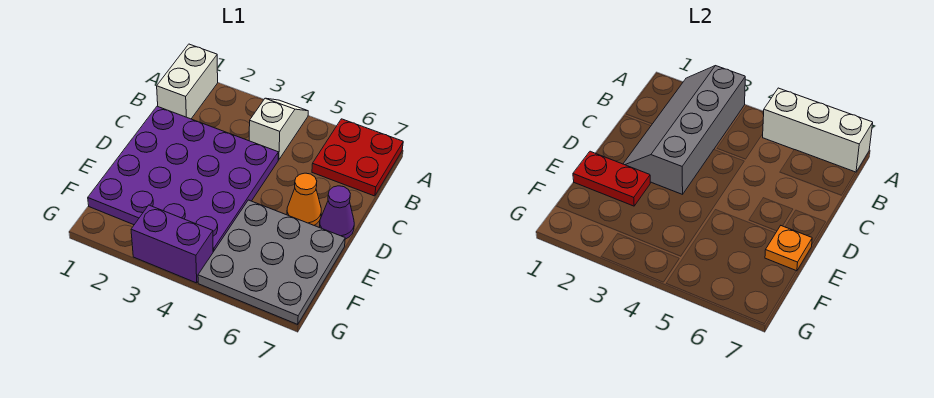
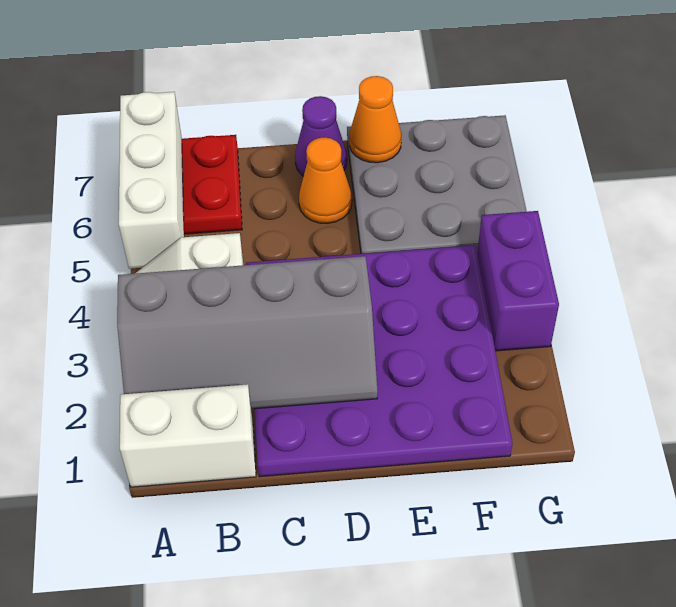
red 1x2 plate [573,151,650,206] -> none
orange 1x1 plate [765,226,812,271] -> orange 1x1 cone [349,76,401,163]

